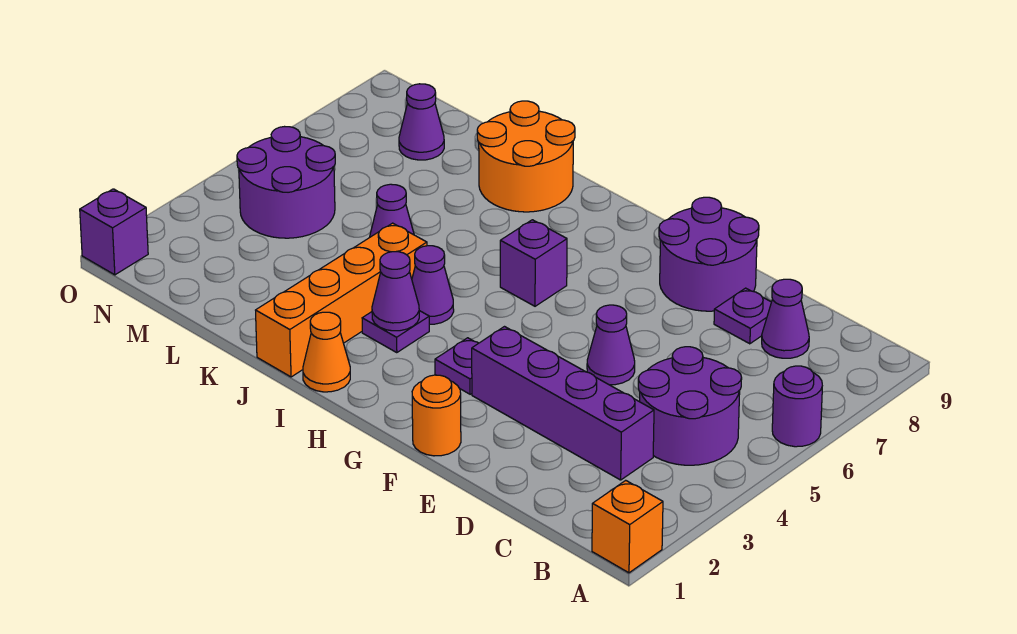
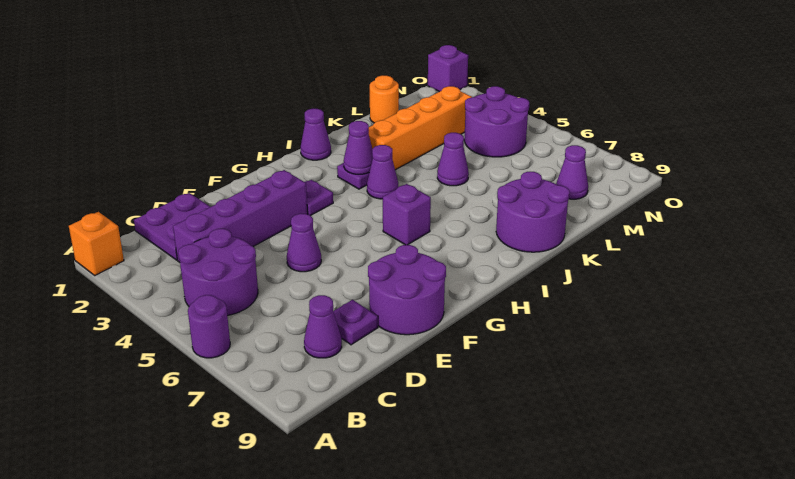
none -> purple 2x2 plate [134,193,210,260]
orange 1x1 round brick [412,375,461,456] -> orange 1x1 round brick moved to [370,76,399,123]
orange 1x1 cone [303,312,350,392] -> purple 1x1 cone [300,109,331,160]
orange 1x4 brick [256,223,427,377] -> orange 1x4 brick turned to [369,86,472,170]
orange 2x2 round brick [477,101,575,212] -> purple 2x2 round brick [496,172,570,252]

